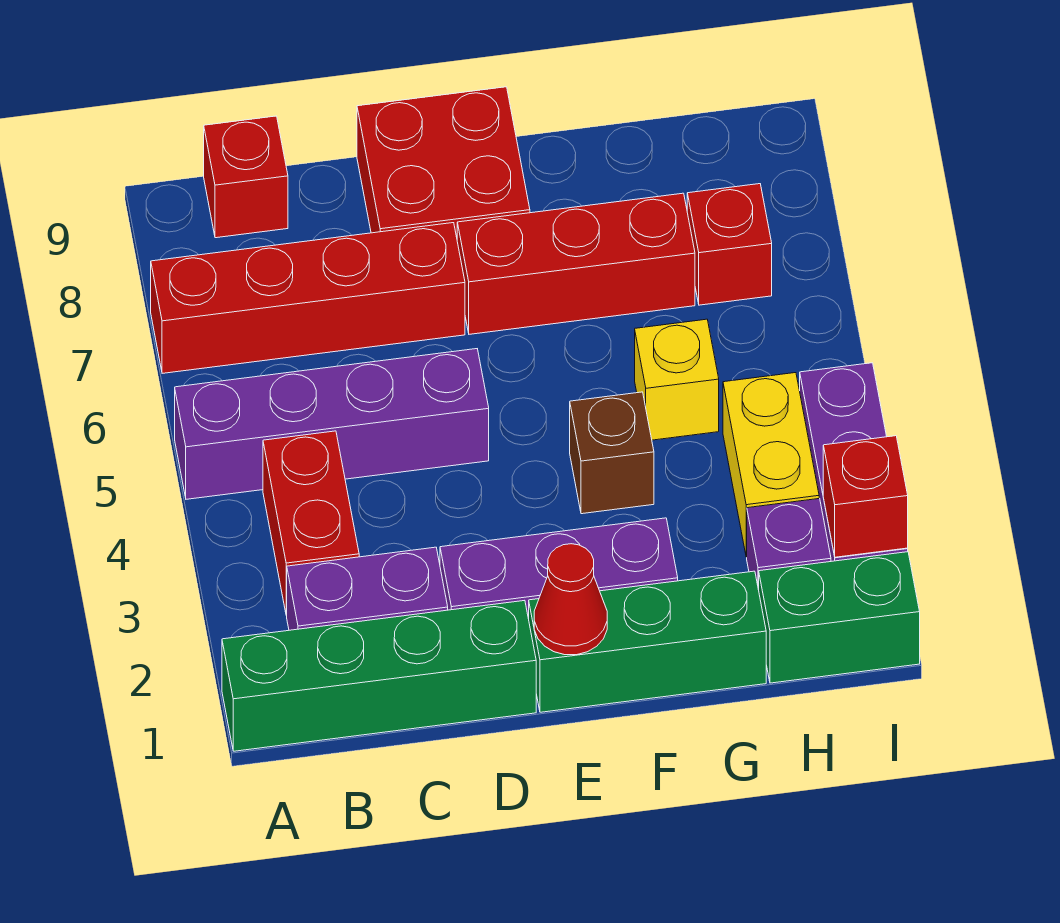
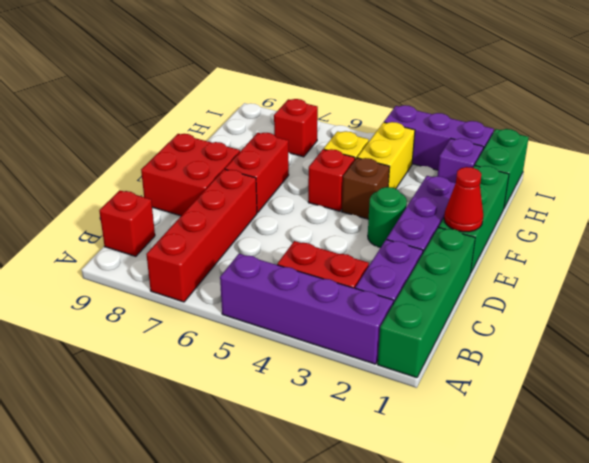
purple 1x4 brick [175,349,489,499] -> purple 1x4 brick turned to [220,254,393,364]
none -> green 1x1 round brick [368,187,407,247]
red 1x3 brick [457,193,695,334] -> red 1x2 brick [225,133,289,213]
yellow 1x2 brick [723,373,819,557] -> yellow 1x2 brick turned to [357,122,415,189]
red 1x1 brick [823,436,908,557] -> red 1x1 brick moved to [308,149,355,211]

